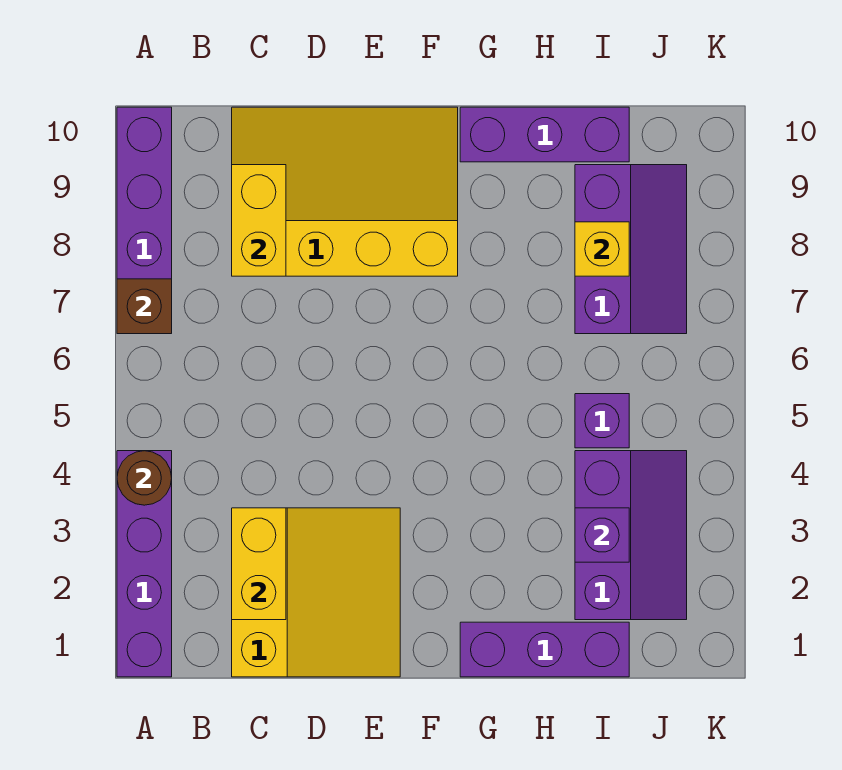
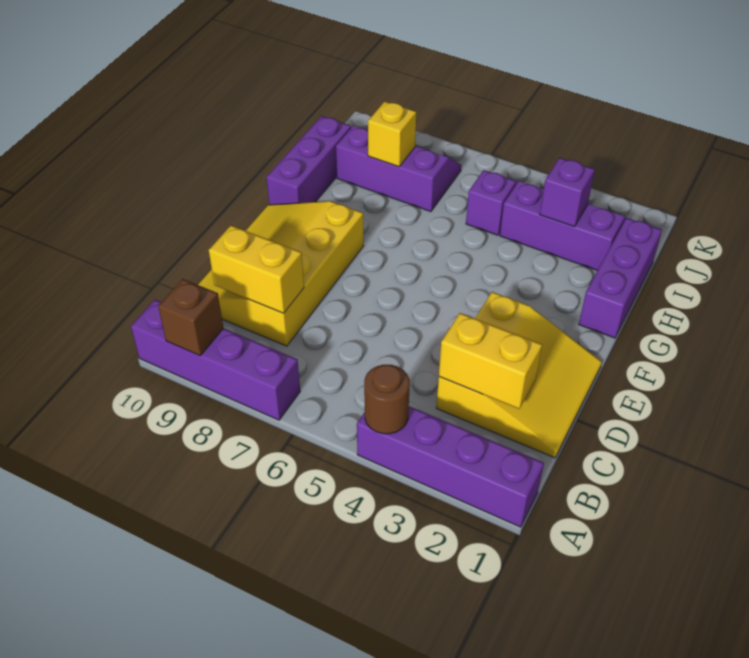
brown 1x1 brick [117,279,172,334] -> brown 1x1 brick moved to [158,279,223,356]
yellow 3x3 slope [232,508,400,677] -> yellow 3x3 slope turned to [436,292,602,458]

